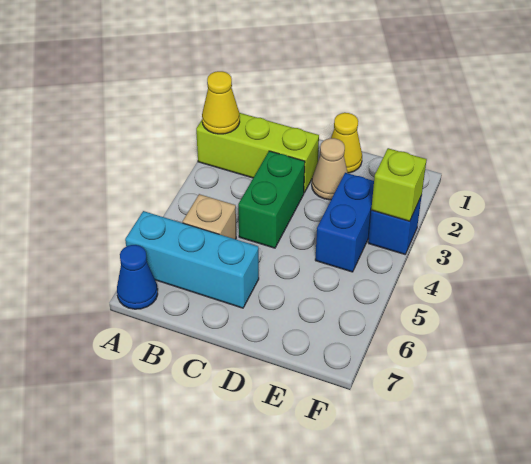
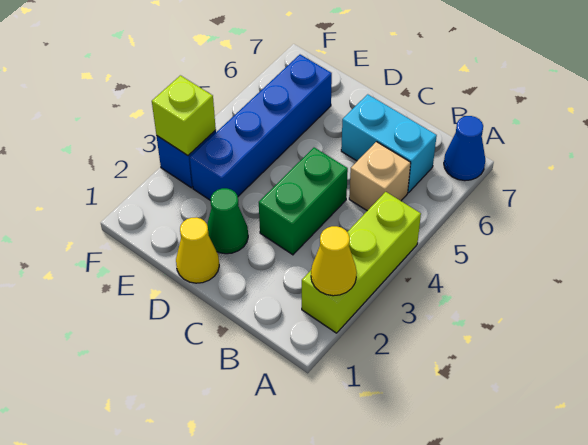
lime 1x3 brick [196,113,319,193] -> lime 1x3 brick turned to [302,192,421,333]
cyan 1x3 brick [125,211,259,308] -> cyan 1x2 brick [341,94,437,193]
tan 1x1 cone [312,138,348,200] -> green 1x1 cone [207,188,248,254]
blue 1x2 brick [315,173,374,272] -> blue 1x4 brick [190,55,332,200]

